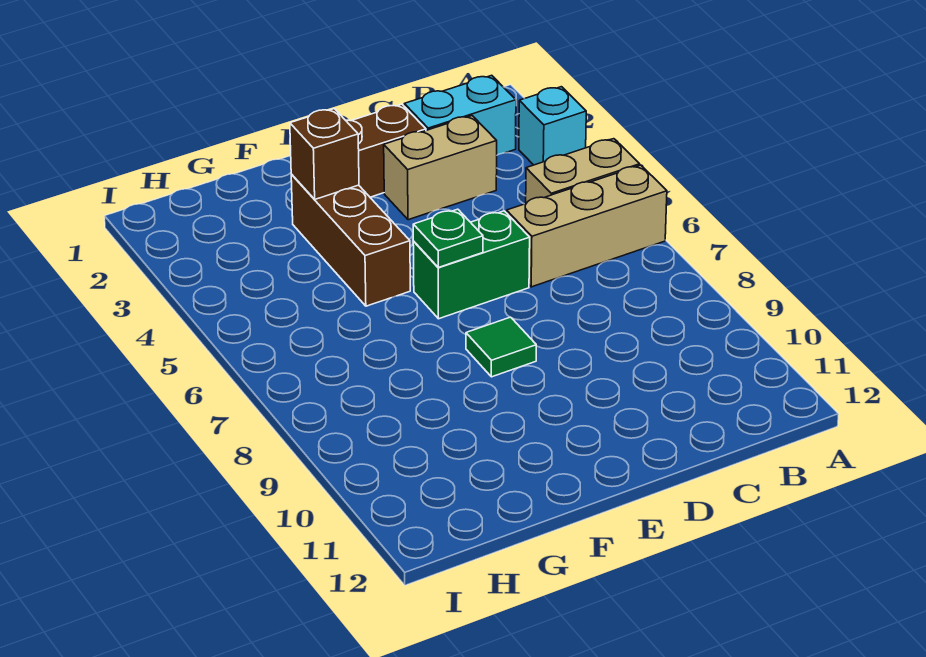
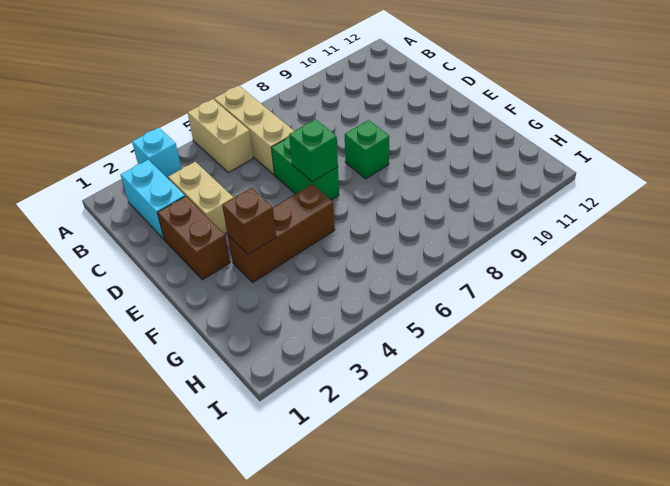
green 1x1 plate [413,209,483,267] -> green 1x1 brick [289,119,338,182]
green 1x1 tile [466,317,536,377] -> green 1x1 brick [345,120,389,179]

